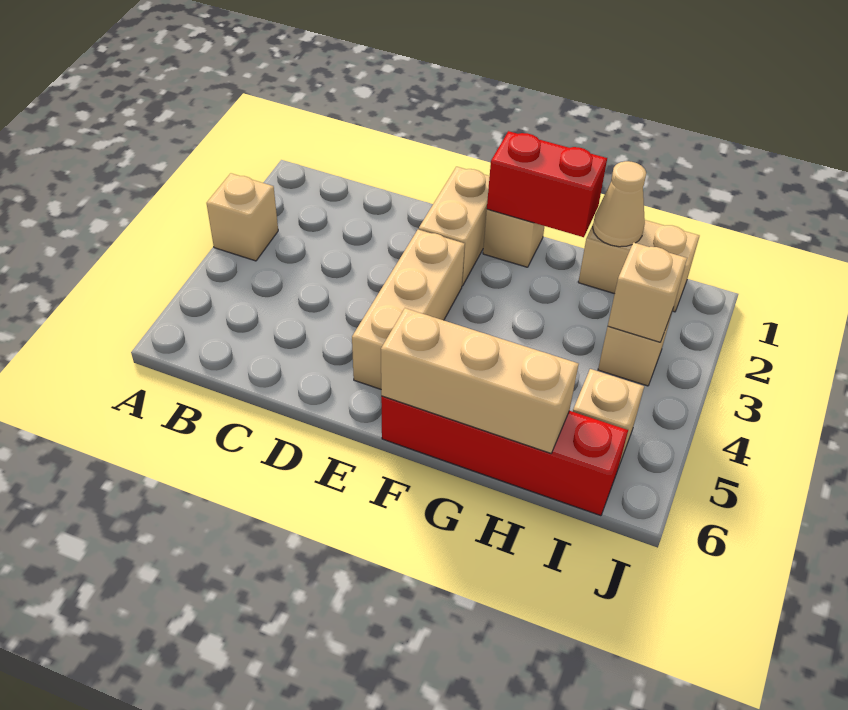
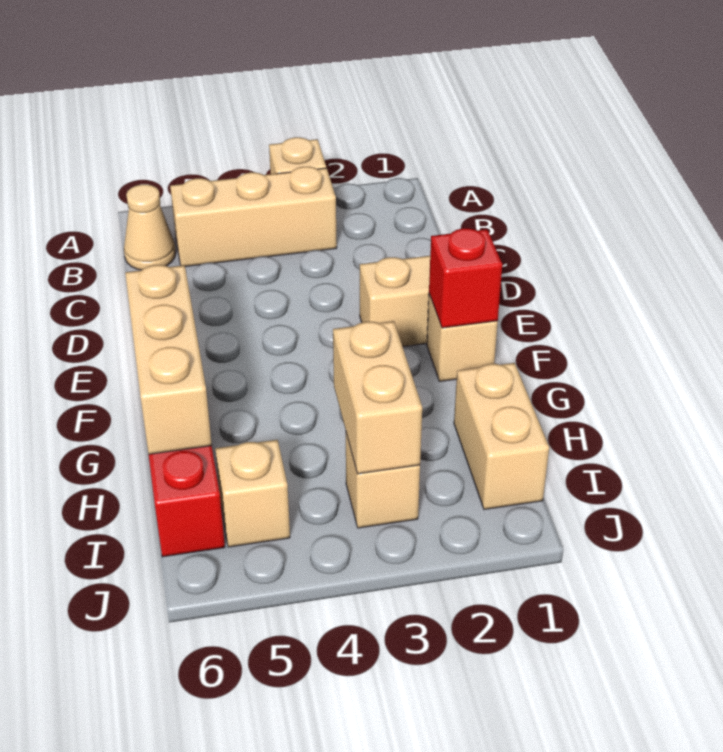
tan 1x3 brick [352,229,465,389] -> tan 1x3 brick moved to [170,167,337,266]
red 1x2 brick [487,131,607,237] -> red 1x1 brick [429,228,502,328]
tan 1x1 cone [593,161,646,247] -> tan 1x1 cone moved to [124,184,176,270]
tan 1x1 brick [608,243,687,342] -> tan 1x2 brick [333,321,422,474]

